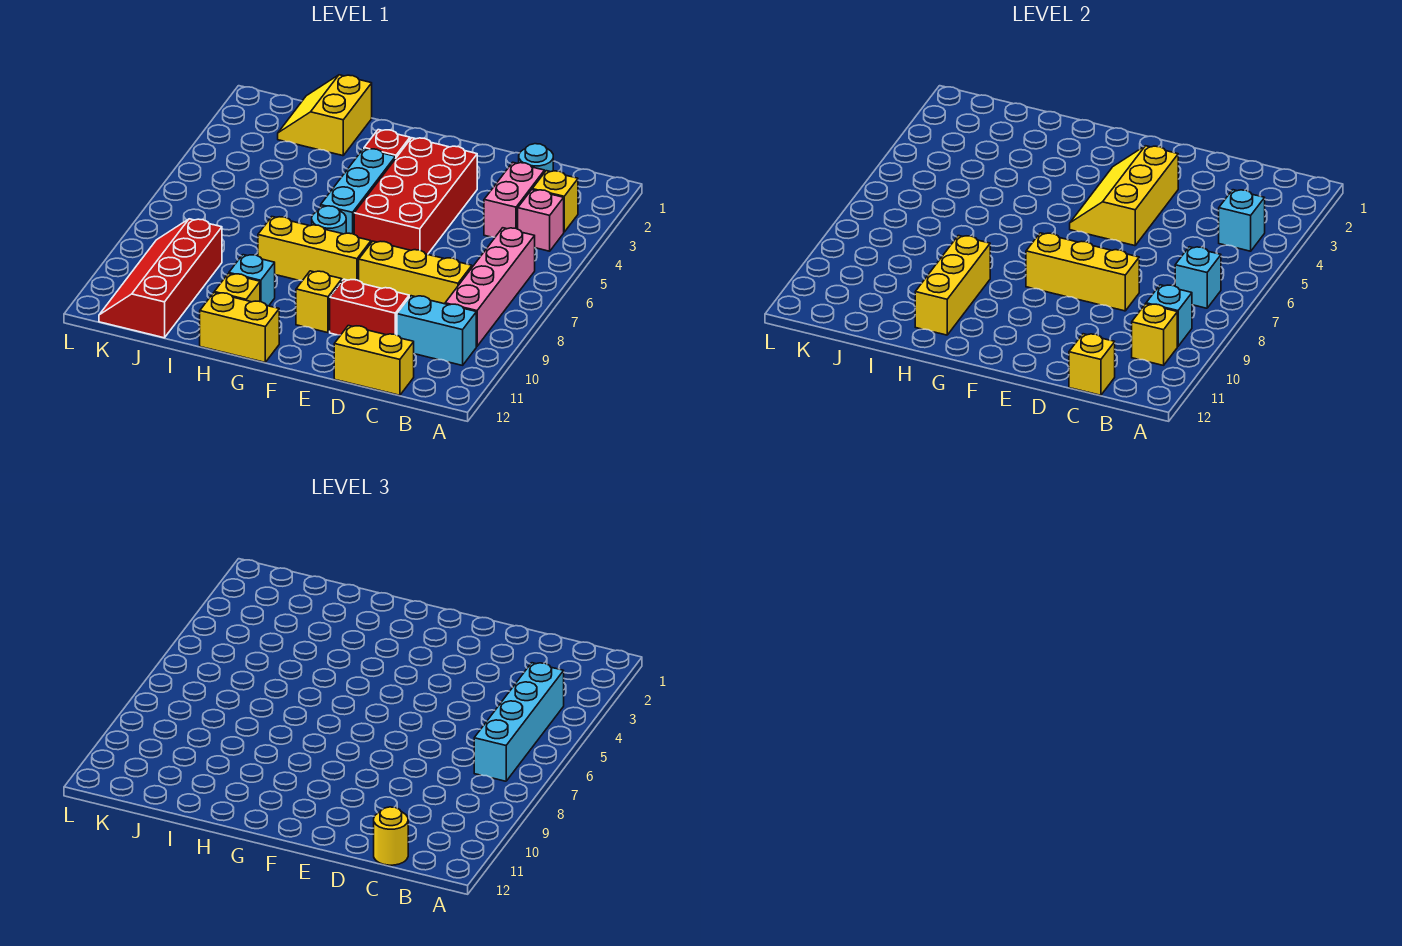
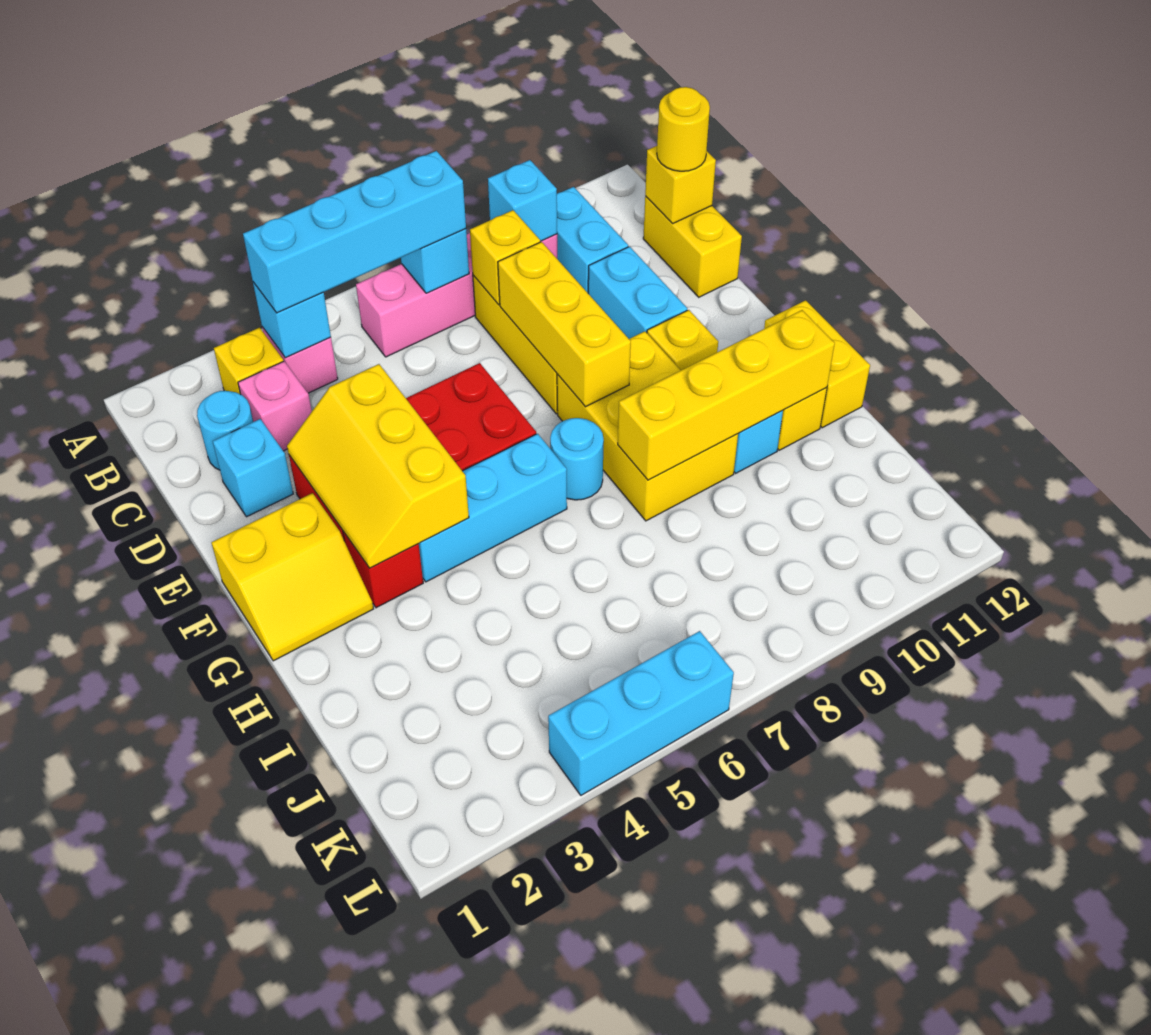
yellow 1x1 brick [1132,304,1177,365] -> yellow 1x1 brick moved to [470,210,541,305]
pink 1x2 brick [484,162,545,237] -> pink 1x1 brick [238,361,312,451]
none -> cyan 1x1 brick [213,419,293,517]
red 1x2 brick [330,279,409,335] -> cyan 1x2 brick [588,246,687,339]
yellow 2x3 slope [1070,146,1178,246] -> yellow 2x3 slope turned to [287,364,469,568]
yellow 1x3 brick [258,217,371,281] -> yellow 2x3 brick [557,331,738,521]
yellow 1x3 brick [915,236,990,335] -> yellow 1x4 brick [618,310,835,480]
yellow 2x2 slope [278,75,372,156] -> yellow 2x2 slope moved to [211,493,373,661]
red 2x4 slope [99,219,222,338] -> none
none -> cyan 1x3 brick [548,631,734,795]

